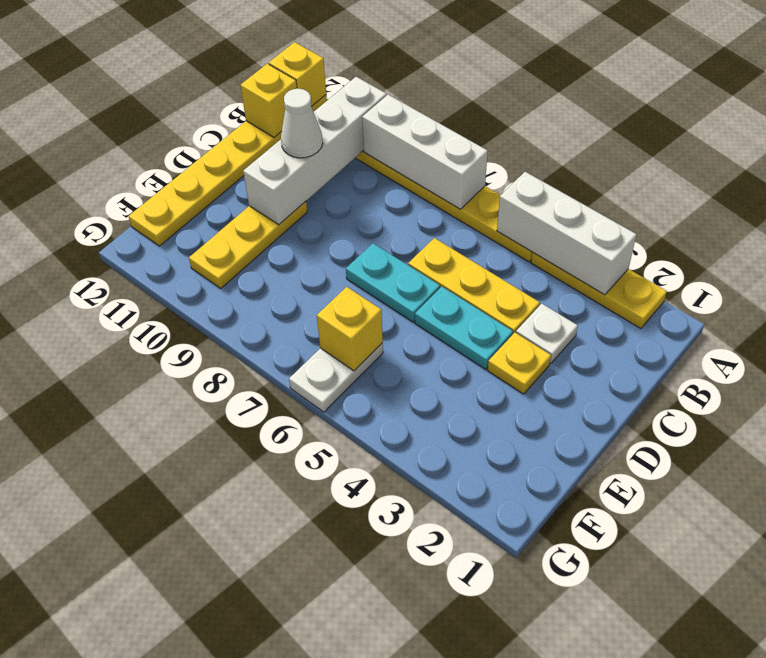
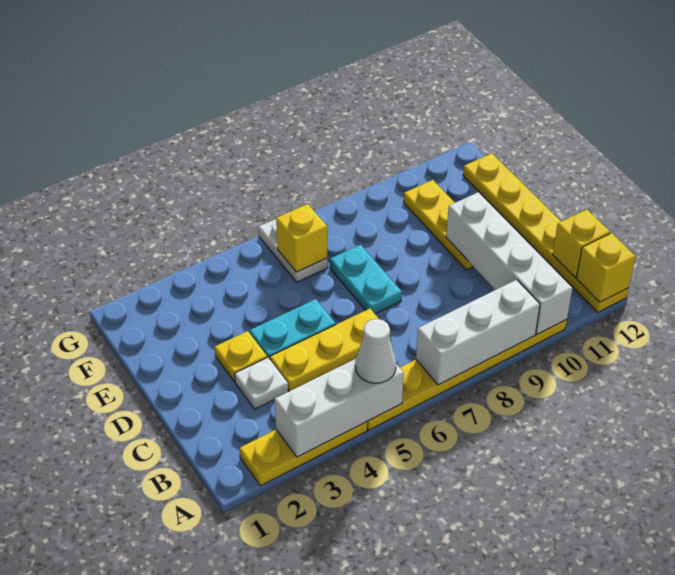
white 1x1 cone [281,89,323,158] -> white 1x1 cone moved to [355,319,396,383]
cyan 1x2 plate [346,243,440,322] -> cyan 1x2 plate turned to [330,245,402,314]

